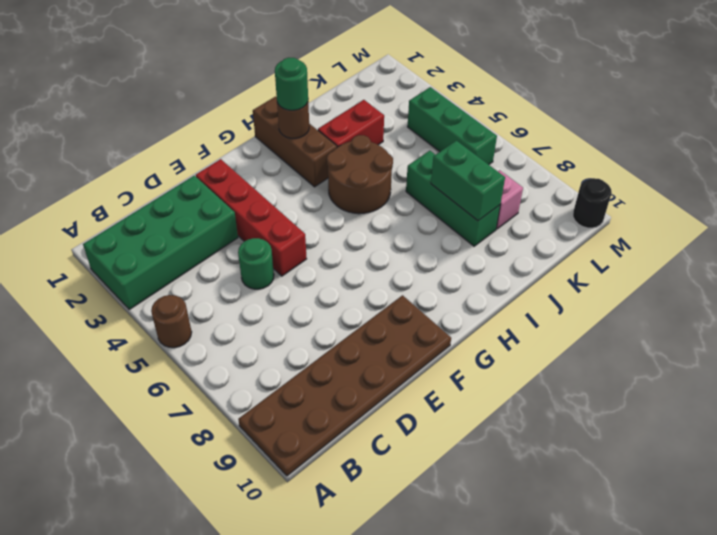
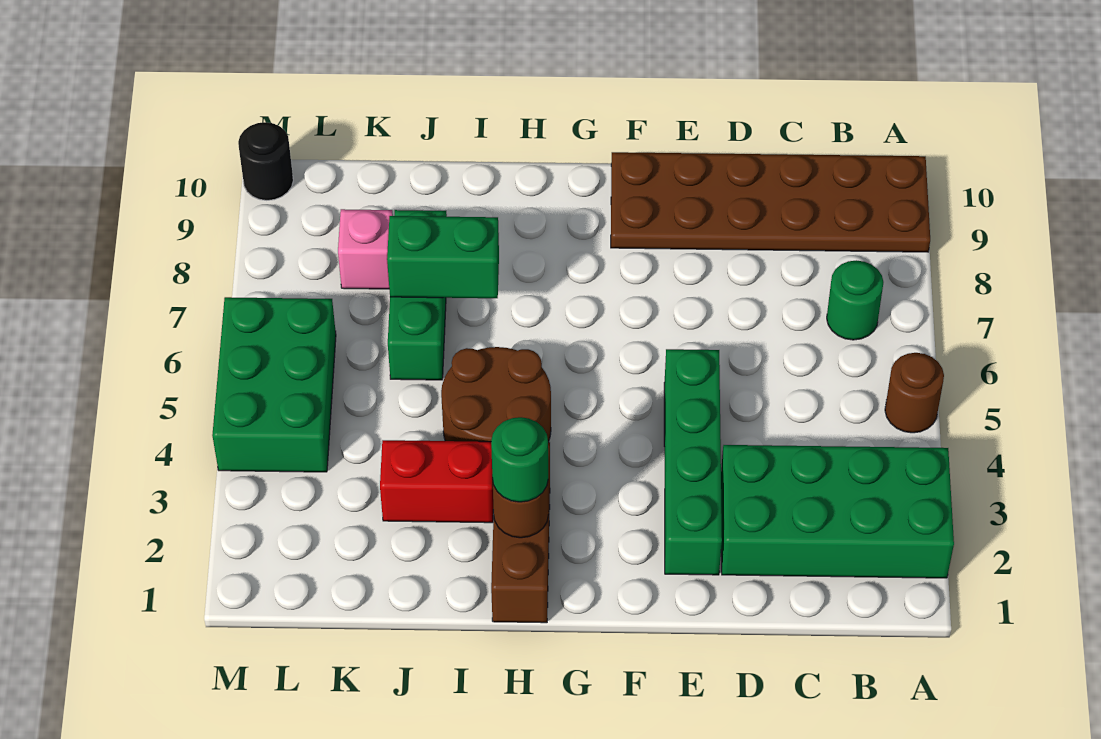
green 1x1 round brick [238,238,274,289] -> green 1x1 round brick moved to [827,260,883,340]
red 1x4 brick [196,159,307,276] -> green 1x4 brick [664,349,722,575]
green 1x2 brick [431,141,505,221] -> green 1x2 brick turned to [387,216,499,298]
green 1x3 brick [408,87,497,165] -> green 2x3 brick [212,297,336,472]

